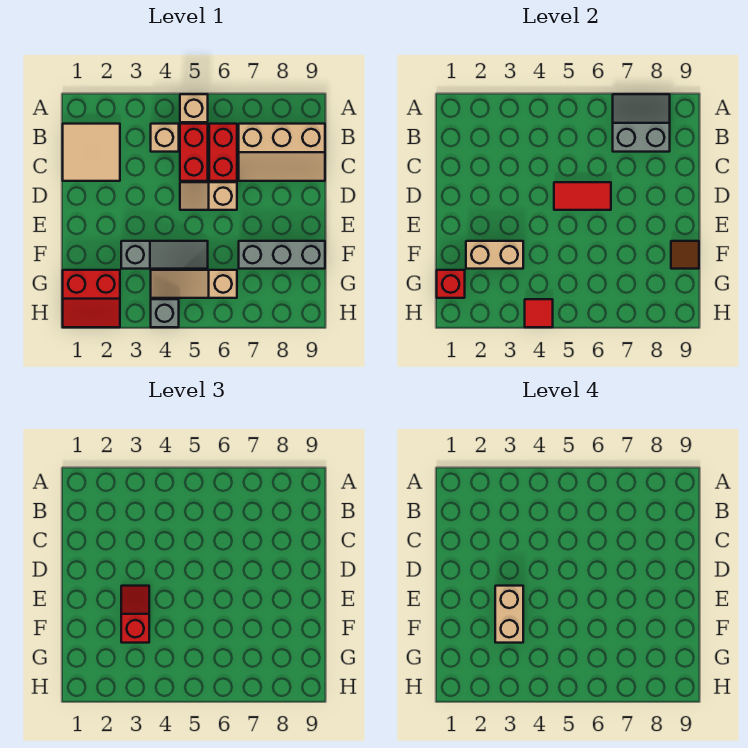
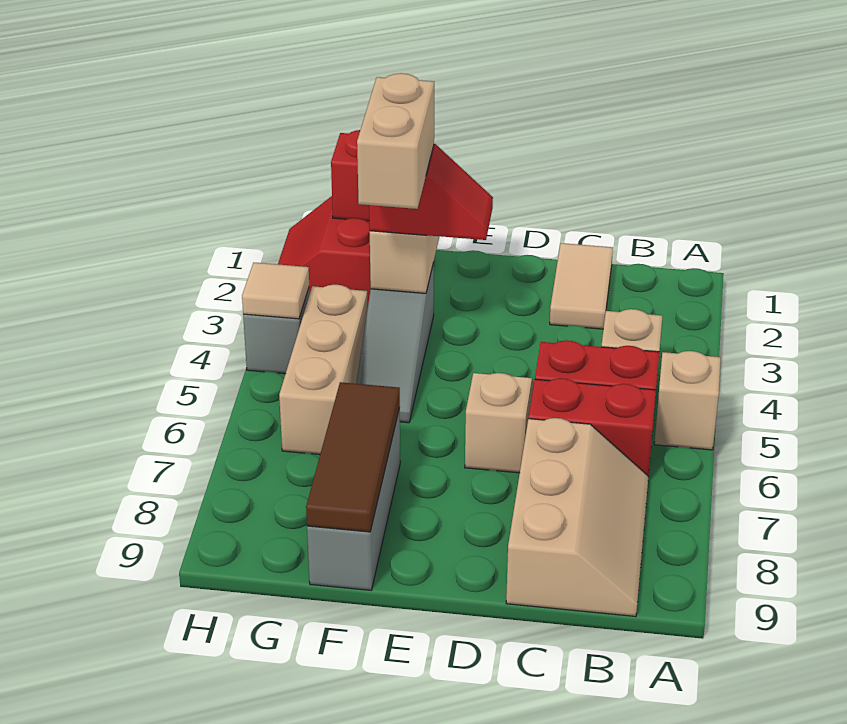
grey 2x2 slope [613,94,670,152] -> none
tan 2x2 tile [63,124,120,181] -> tan 1x2 tile [550,243,613,329]
tan 2x3 slope [239,124,325,181] -> tan 2x3 slope turned to [506,418,649,616]
red 1x2 tile [554,182,611,210] -> none
tan 1x2 brick [495,586,523,643] -> tan 1x2 brick turned to [357,73,434,209]
brown 1x1 tile [671,241,699,269] -> brown 1x3 tile [306,382,400,532]
tan 1x3 slope [151,270,237,298] -> tan 1x3 brick [279,284,368,455]
red 1x1 tile [525,299,553,327] -> tan 1x1 tile [242,263,309,319]

